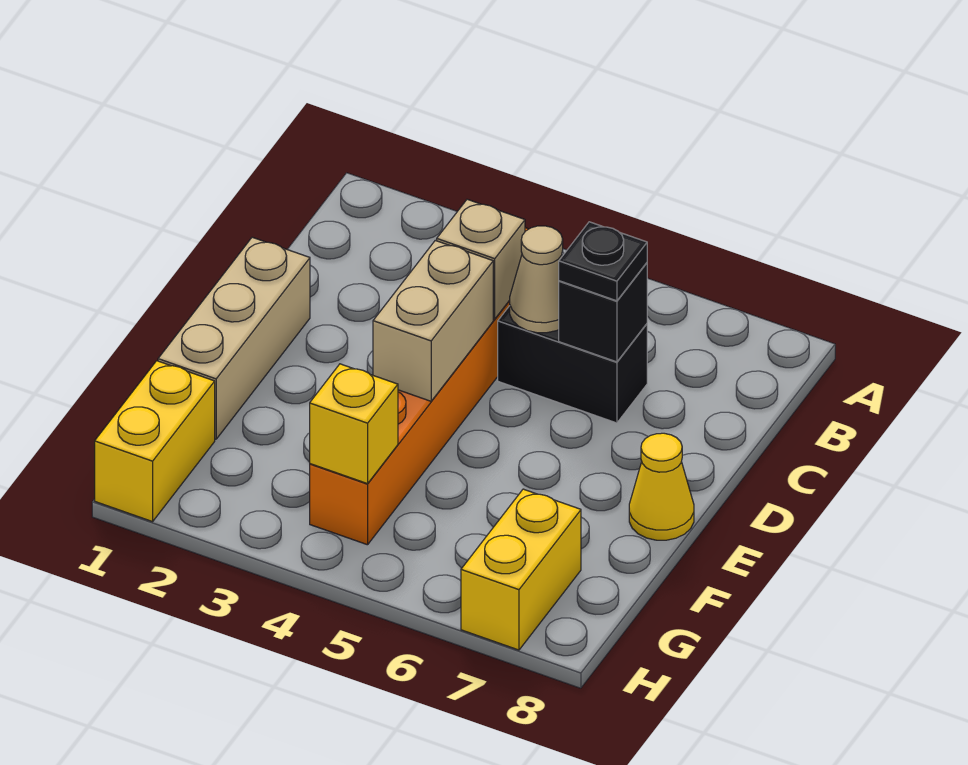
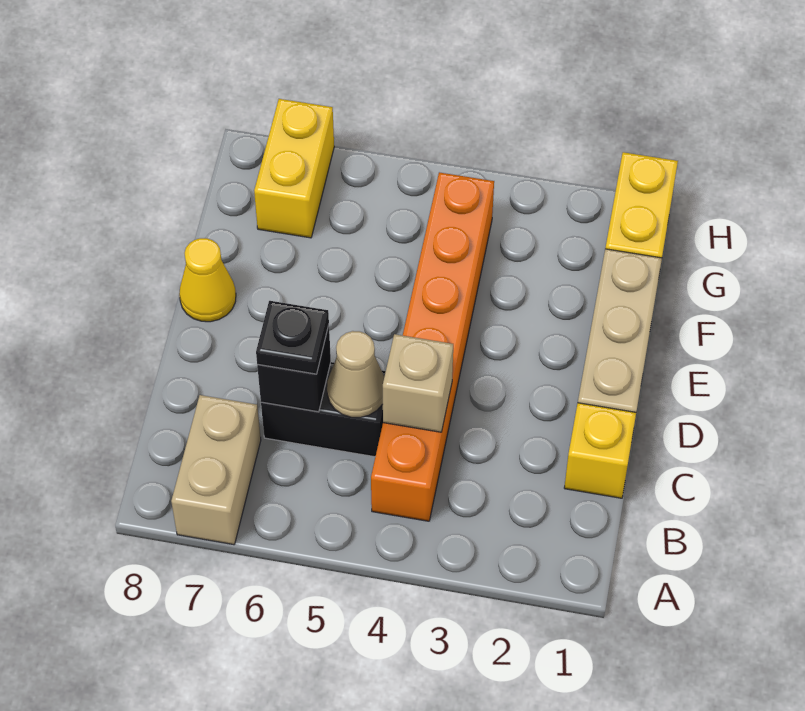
tan 1x2 brick [373,240,493,401] -> tan 1x2 brick moved to [171,395,261,545]
yellow 1x1 brick [310,364,398,484] -> yellow 1x1 brick moved to [564,403,636,498]

